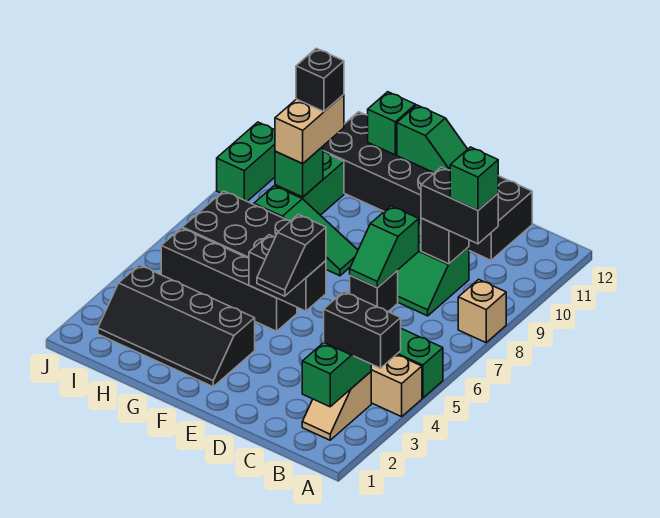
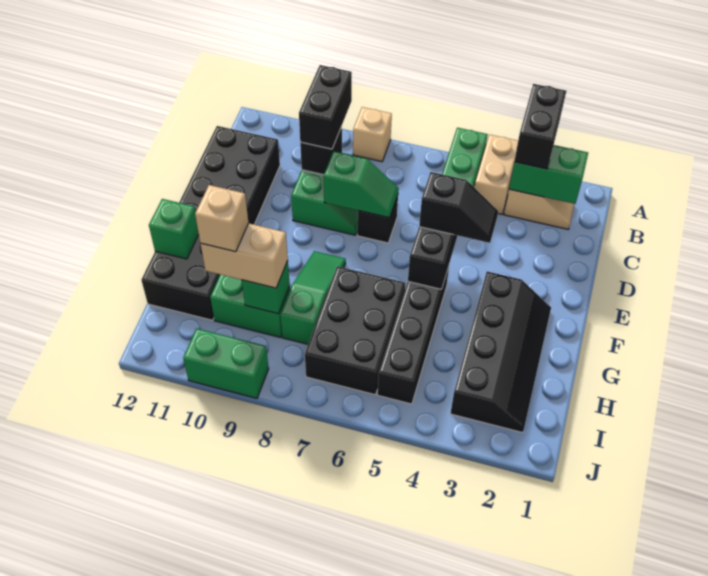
green 1x1 brick [450,147,498,210] -> none
green 1x2 slope [397,105,468,173] -> none
black 1x1 brick [296,48,344,112] -> tan 1x1 brick [195,185,249,252]

